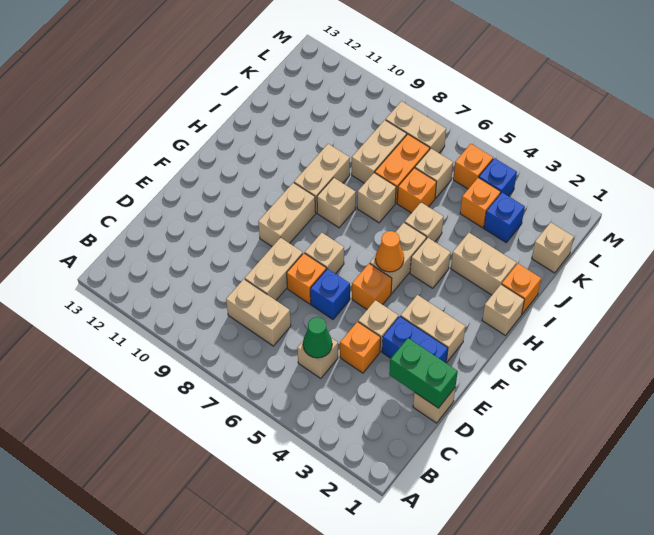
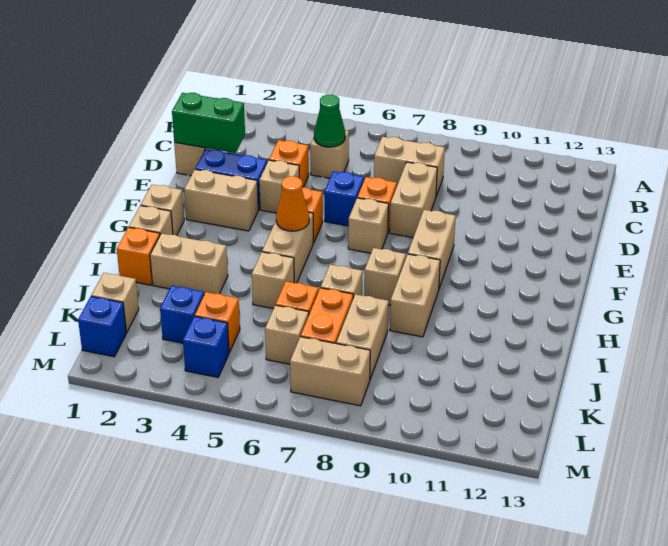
tan 1x1 brick [410,238,451,288] -> tan 1x1 brick moved to [141,185,184,235]
none -> blue 1x1 brick [78,296,126,357]
orange 1x1 brick [453,144,493,189] -> none

